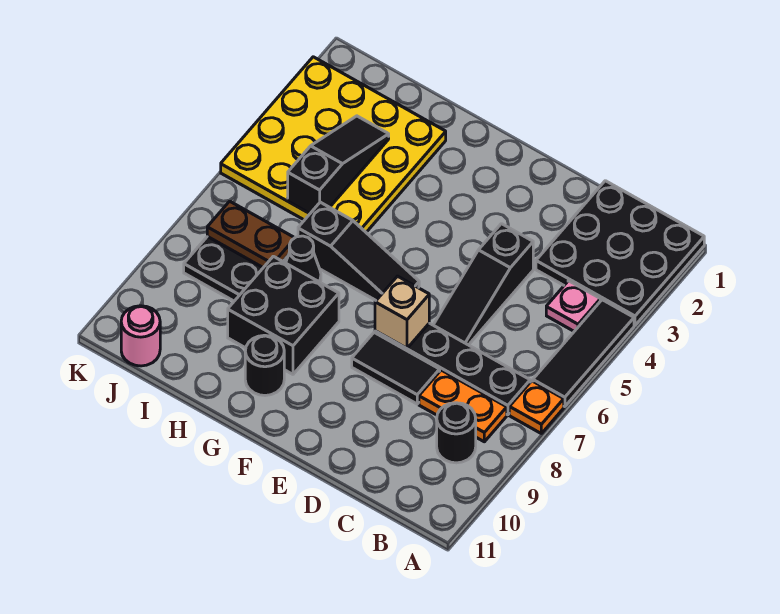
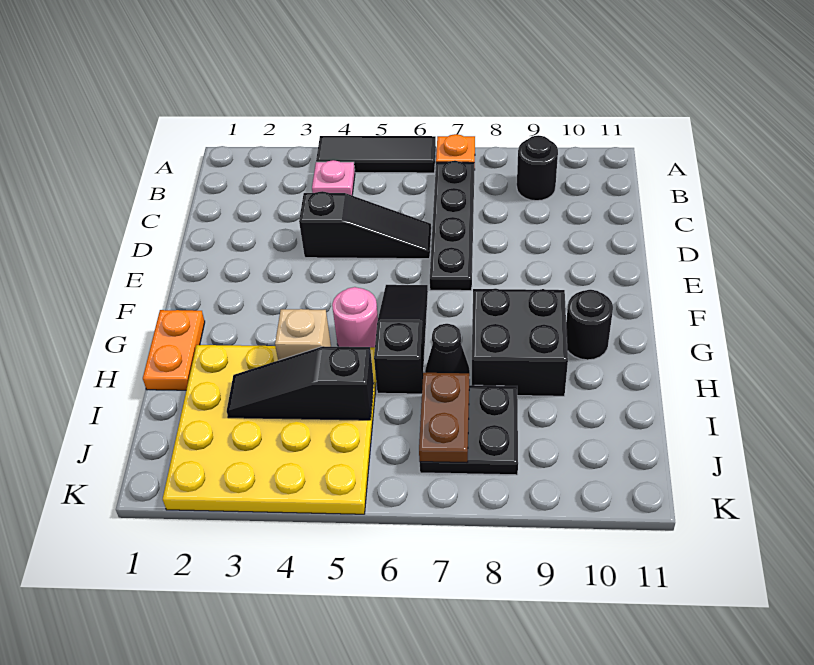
black 3x3 plate [536,181,704,325] -> none
orange 1x2 plate [419,370,507,442] -> orange 1x2 plate moved to [143,310,205,390]
black 1x2 tile [352,332,440,404] -> none
tan 1x1 brick [375,276,429,348] -> tan 1x1 brick moved to [275,309,331,360]
pink 1x1 round brick [121,306,160,366] -> pink 1x1 round brick moved to [332,287,378,347]

